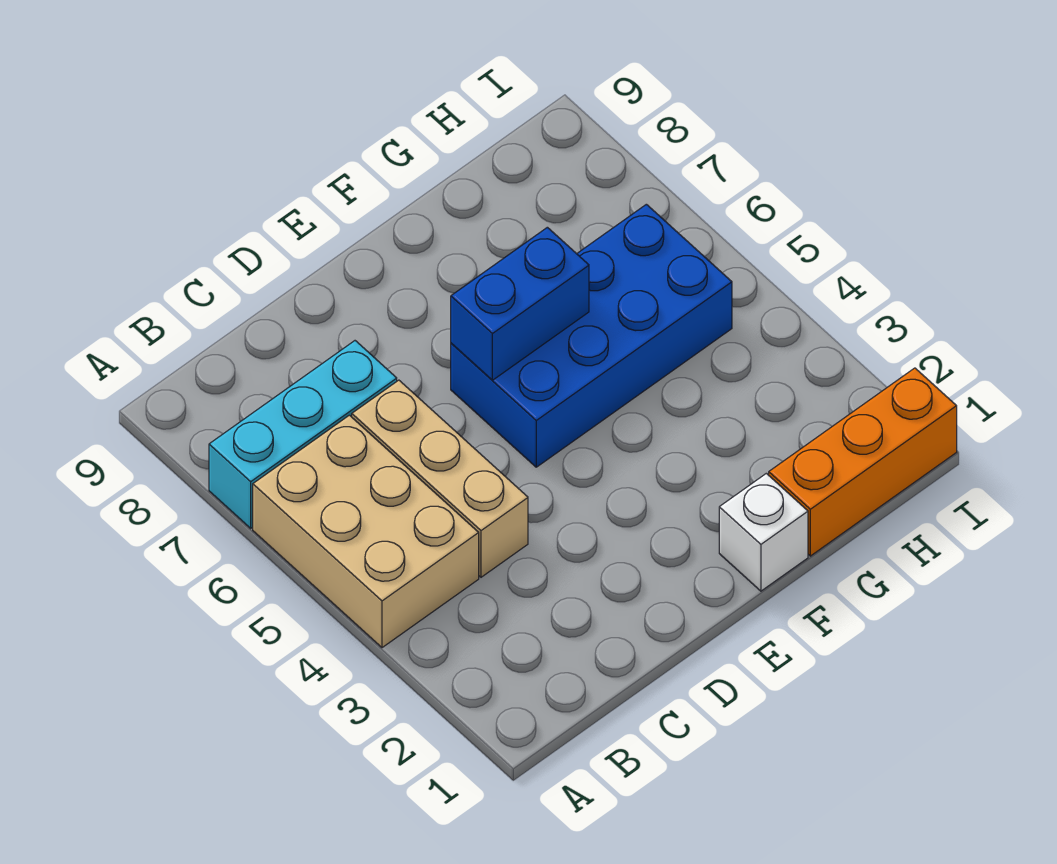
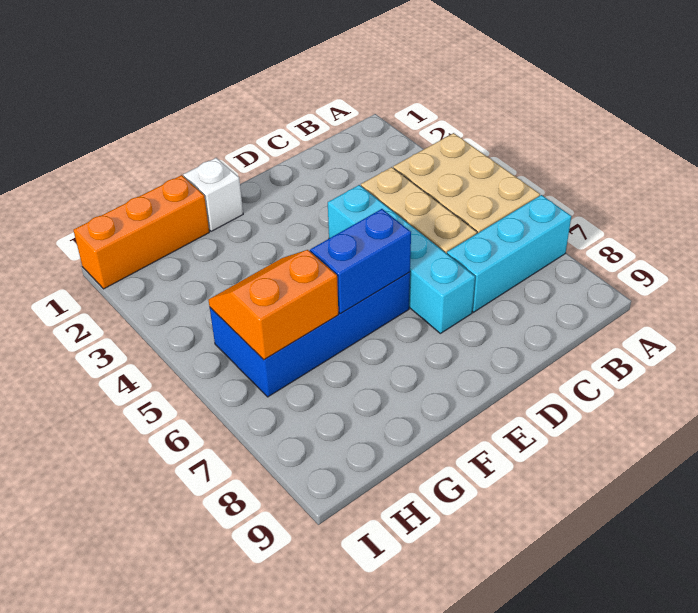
none -> cyan 1x4 brick [328,185,475,333]
none -> orange 2x2 slope [209,250,338,360]

